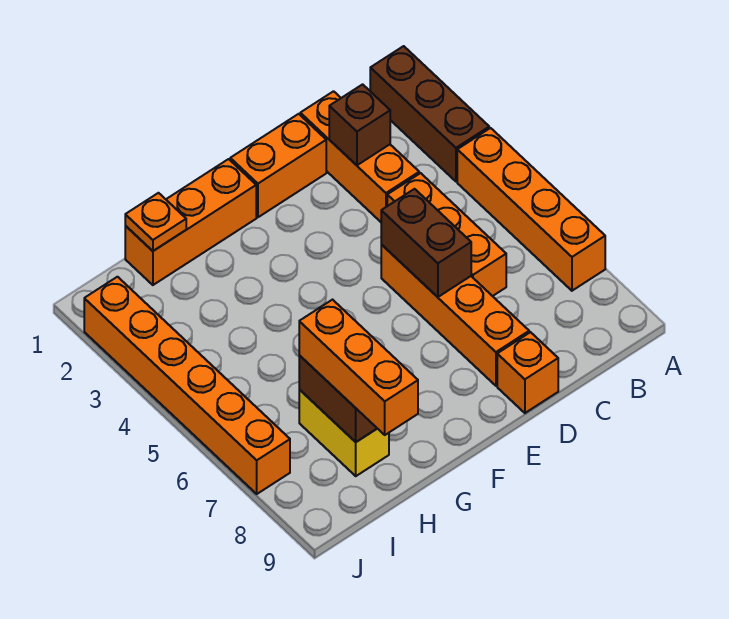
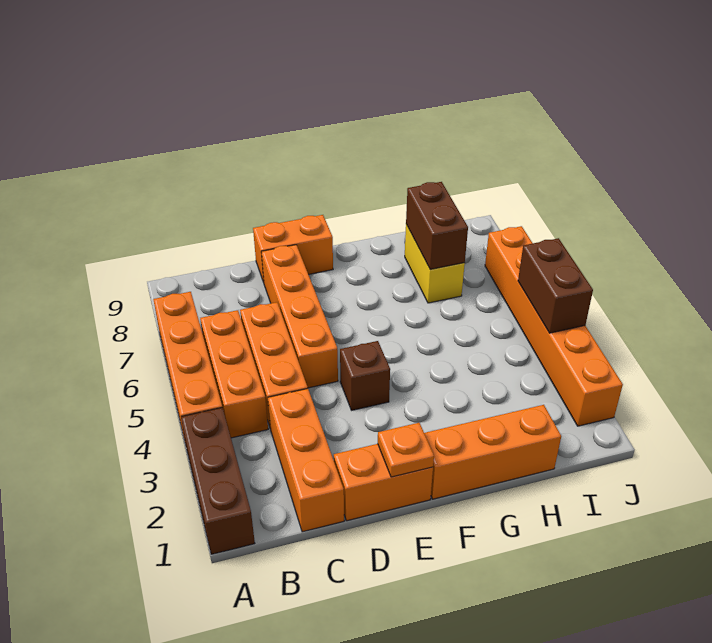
brown 1x1 brick [329,84,390,165] -> brown 1x1 brick moved to [340,341,390,410]
brown 1x2 brick [381,189,471,297] -> brown 1x2 brick moved to [518,238,593,333]
orange 1x1 brick [497,332,558,413] -> orange 1x2 brick [253,215,333,282]
orange 1x1 plate [125,193,186,251] -> orange 1x1 plate moved to [378,423,434,477]
orange 1x3 brick [299,300,418,435] -> orange 1x3 brick moved to [200,310,268,438]

